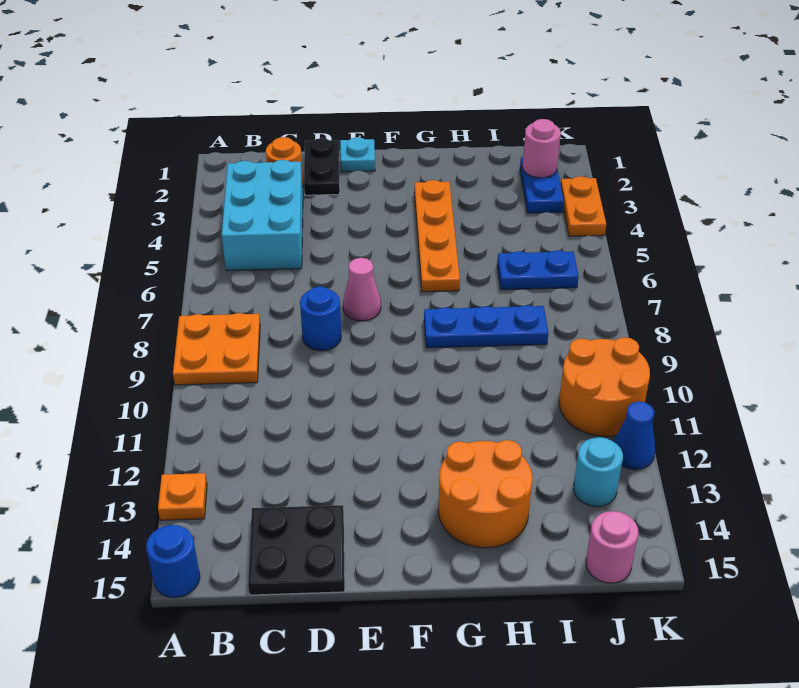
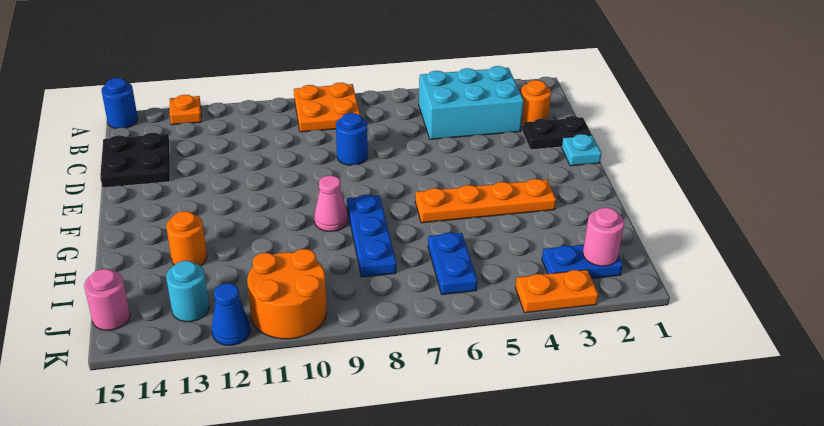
pink 1x1 cone [343,258,381,321] -> pink 1x1 cone moved to [314,175,348,231]
orange 2x2 round brick [438,440,532,548] -> orange 1x1 round brick [166,211,207,266]

